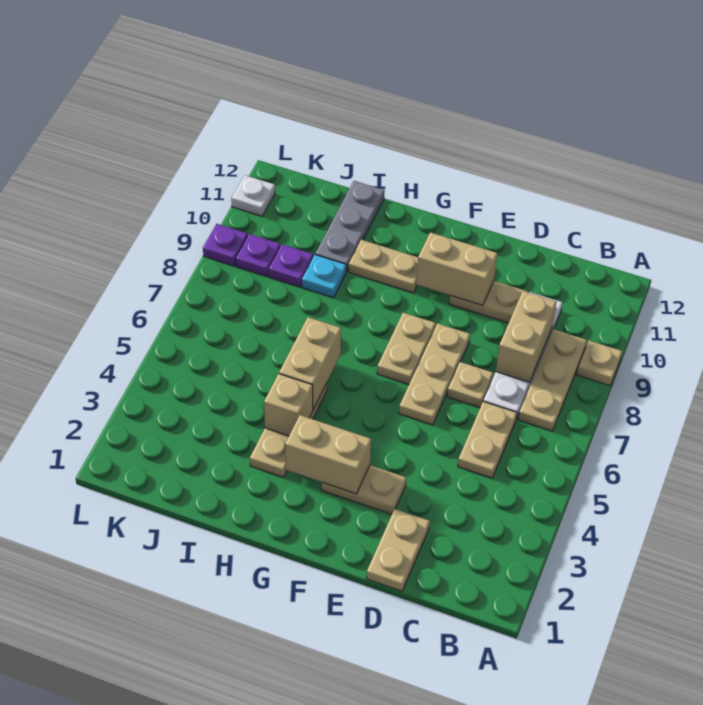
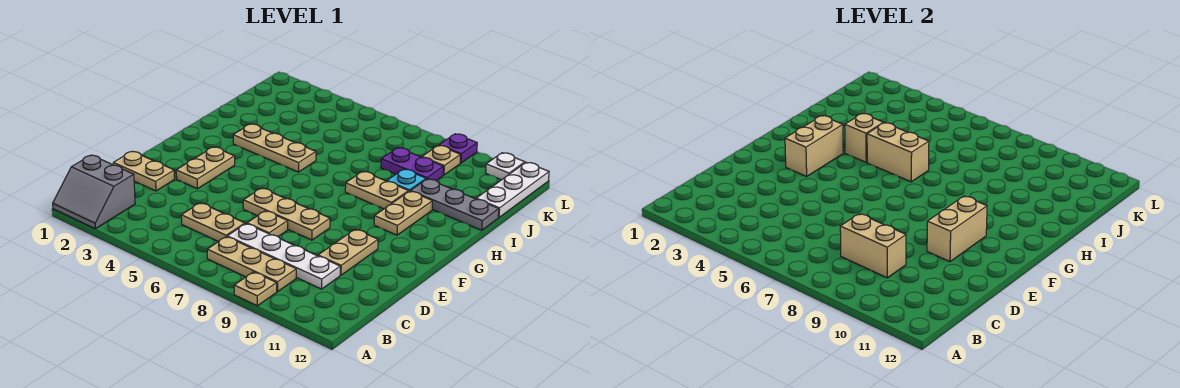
none -> grey 2x2 slope [53,155,135,229]
tan 1x2 plate [377,313,436,384] -> tan 1x2 plate moved to [345,171,409,209]
purple 1x1 plate [269,244,313,287] -> purple 1x2 plate [381,148,444,181]
none -> white 1x3 plate [476,162,549,217]
purple 1x1 plate [236,234,280,276] -> tan 1x1 plate [422,145,461,175]

